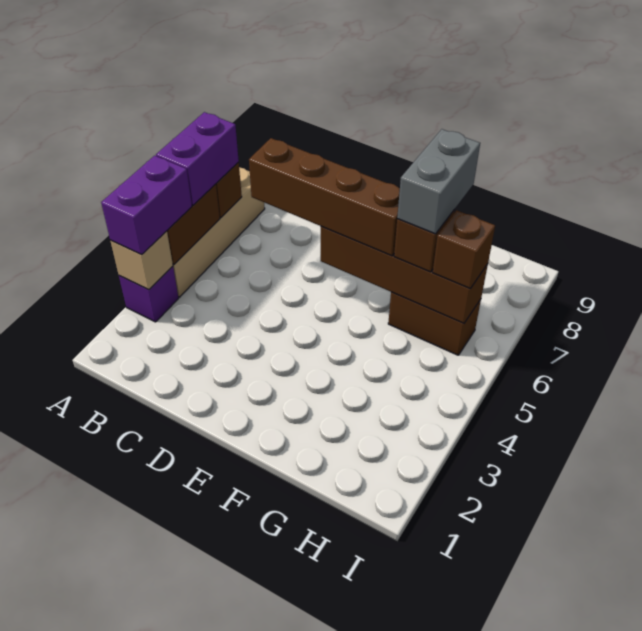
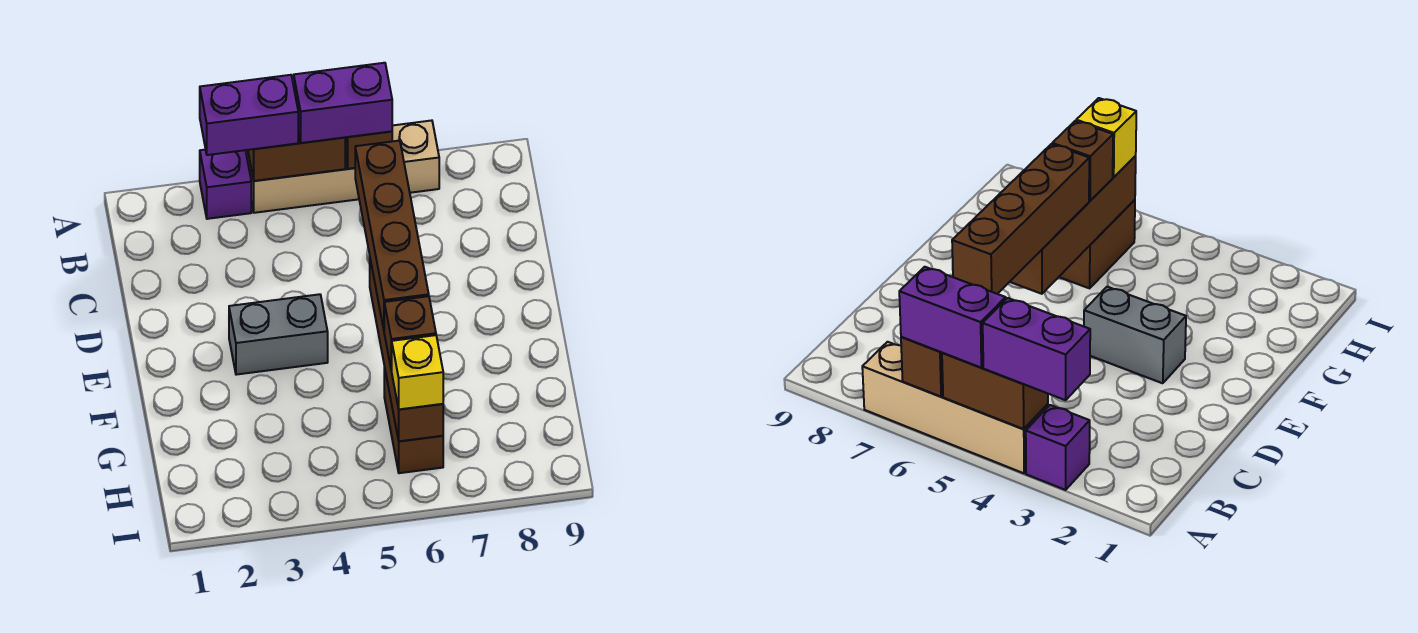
tan 1x1 brick [110,231,173,290] -> none
grey 1x2 brick [397,129,480,234] -> grey 1x2 brick moved to [229,294,328,375]
brown 1x1 brick [433,210,495,289] -> yellow 1x1 brick [391,335,443,409]

